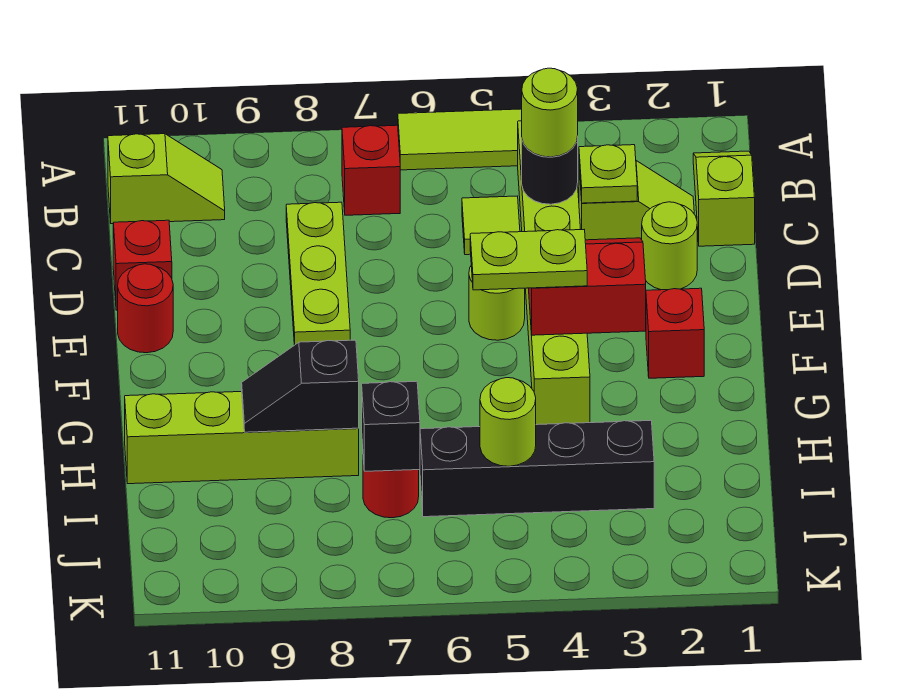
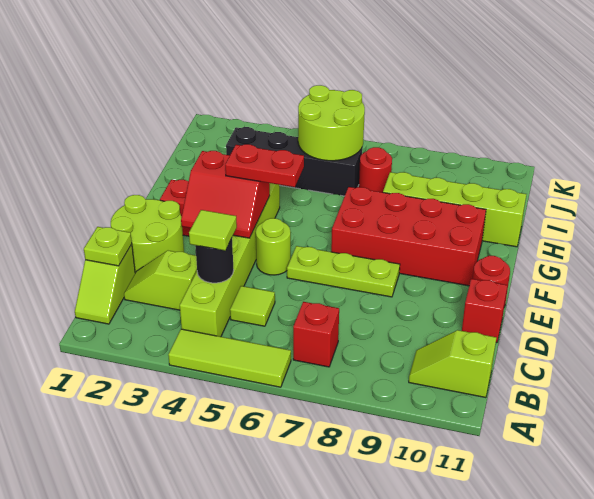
lime 1x1 plate [579,145,637,203] -> lime 1x1 plate moved to [84,227,132,266]
lime 1x1 round brick [522,68,578,157] -> lime 1x1 tile [189,210,237,250]
lime 1x3 plate [286,202,350,345] -> lime 1x3 plate turned to [287,246,400,297]
lime 1x1 round brick [642,202,697,290] -> lime 2x2 round brick [111,195,184,273]
lime 1x2 plate [470,230,587,290] -> red 1x2 plate [225,144,304,187]
none -> red 2x4 brick [331,187,486,286]
black 1x2 slope [242,340,359,432] -> none
lime 1x1 round brick [480,378,536,466] -> lime 2x2 round brick [298,85,365,161]
black 1x1 brick [362,381,420,471] -> none

